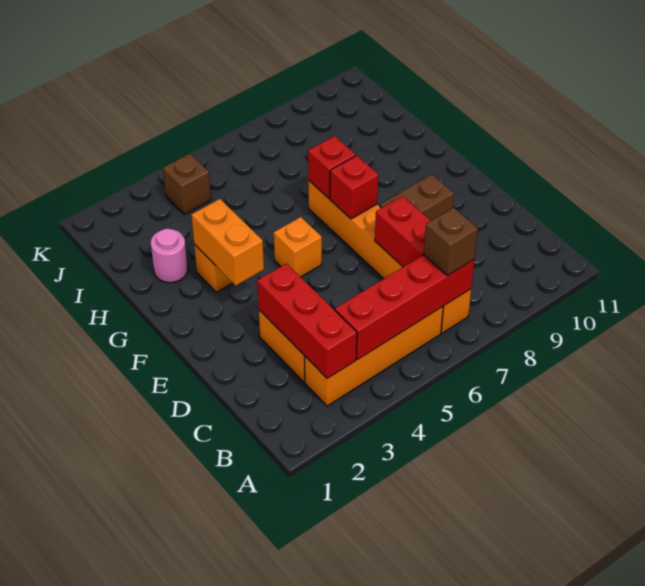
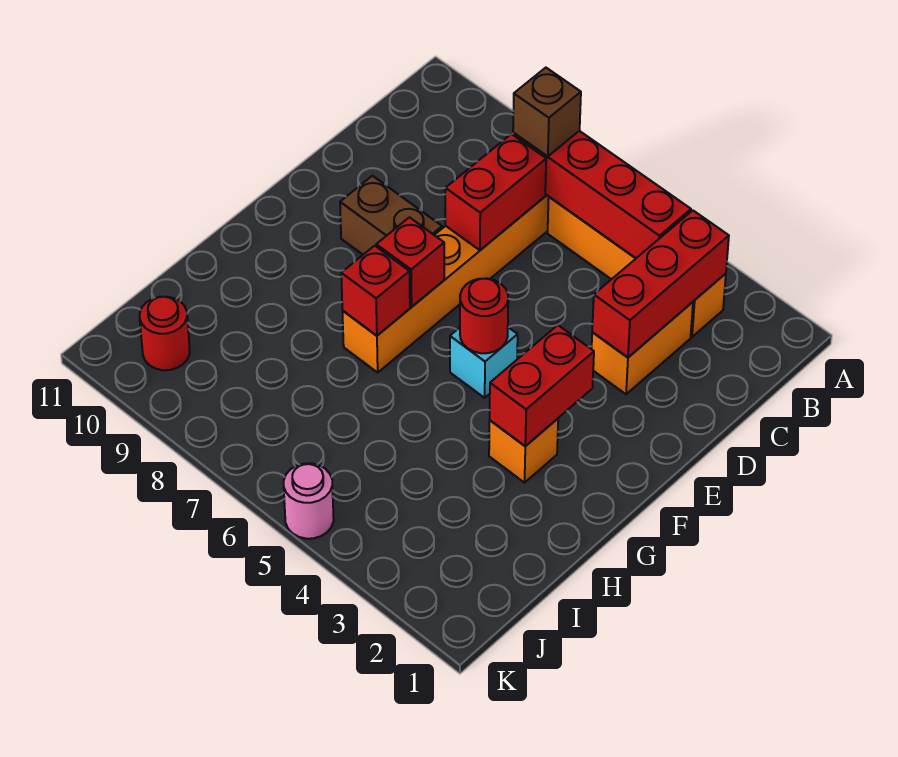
orange 1x2 brick [192,199,264,285] -> red 1x2 brick [490,325,594,446]
orange 1x1 brick [274,217,322,277] -> cyan 1x1 brick [450,327,518,398]
none -> red 1x1 round brick [460,278,508,353]
pink 1x1 round brick [151,229,188,283] -> pink 1x1 round brick moved to [284,463,334,539]
brown 1x1 brick [163,153,211,214] -> none
none -> red 1x1 round brick [140,297,190,370]

